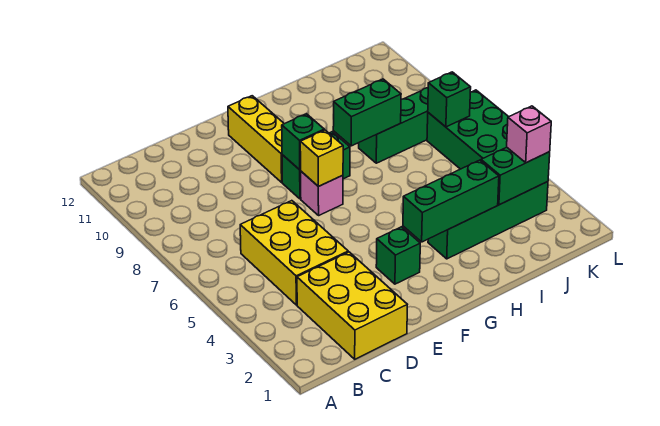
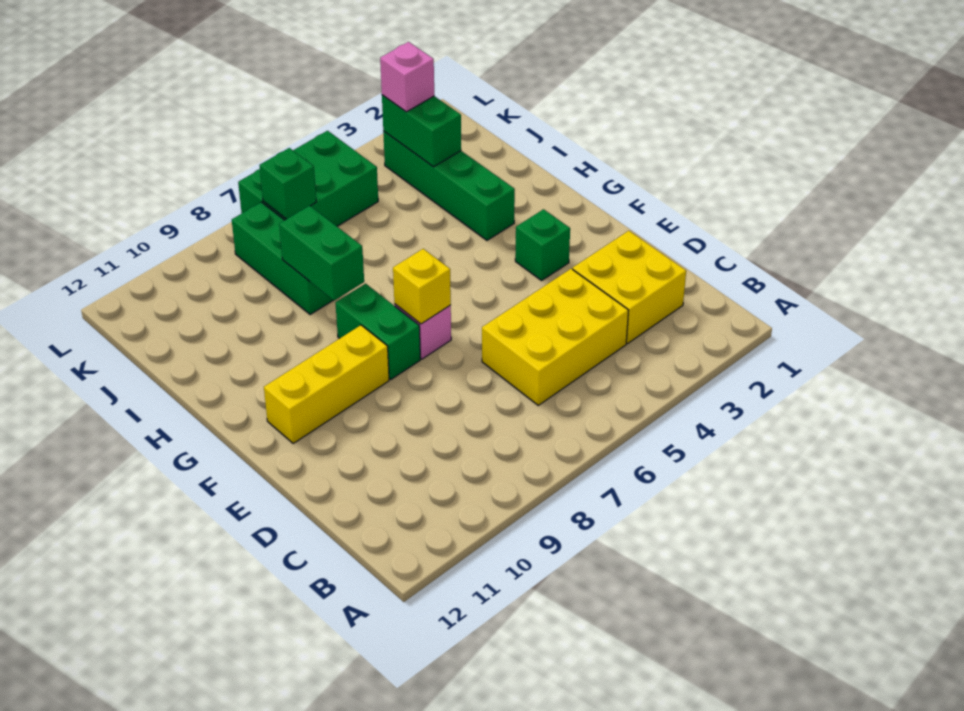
yellow 2x3 brick [297,252,407,359] -> yellow 2x2 brick [572,231,686,344]
green 1x1 brick [282,114,324,170] -> none
green 1x3 brick [403,160,499,242] -> none

